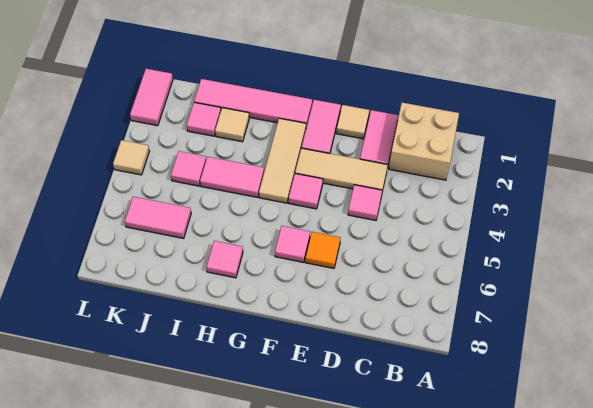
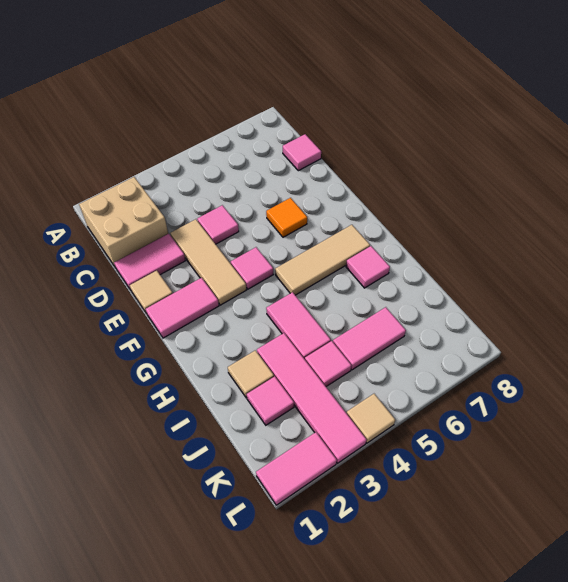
pink 1x1 tile [275,226,310,262] -> pink 1x1 tile moved to [283,134,321,171]
pink 1x4 tile [194,79,312,127] -> pink 1x4 tile moved to [257,333,367,463]
tan 1x3 tile [259,118,306,203] -> tan 1x3 tile moved to [275,225,370,295]
pink 1x2 tile [125,197,191,238] -> pink 1x2 tile turned to [333,307,406,370]

